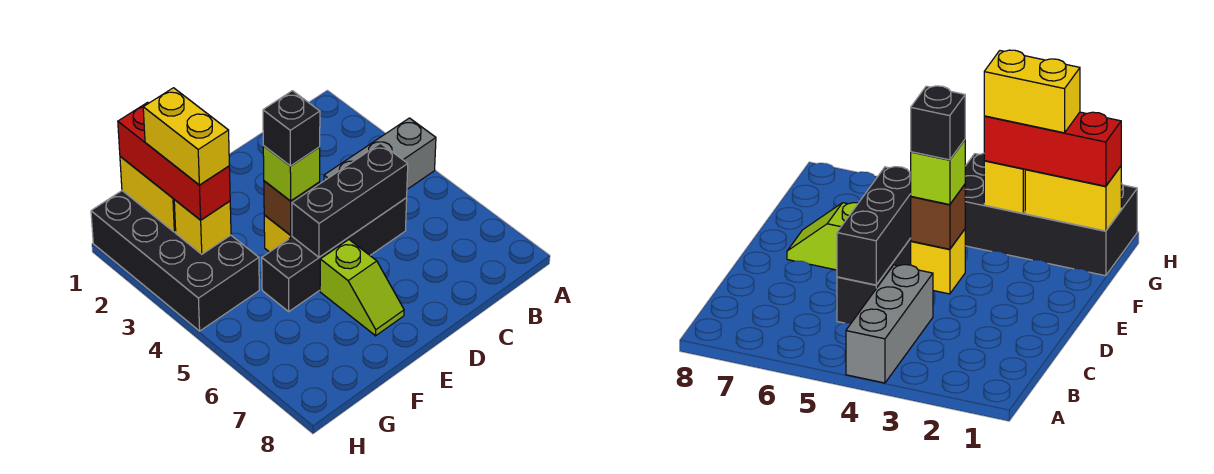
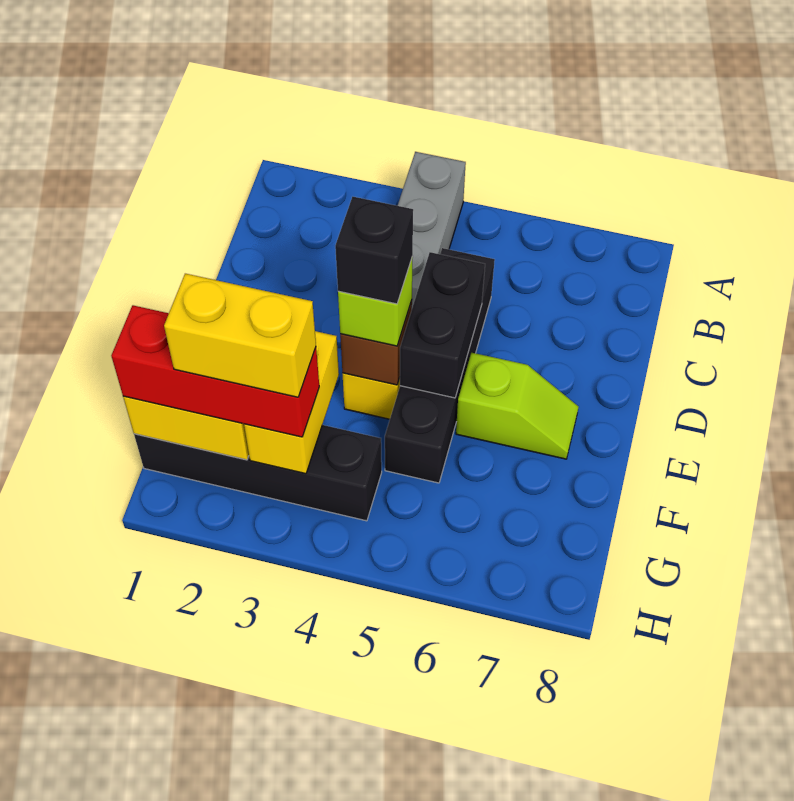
black 1x3 brick [292,143,408,257] -> black 1x2 brick [400,252,485,398]
black 2x4 brick [91,191,259,331] -> black 1x4 brick [134,425,382,521]
yellow 1x1 brick [174,200,231,254] -> yellow 1x2 brick [244,331,339,474]

